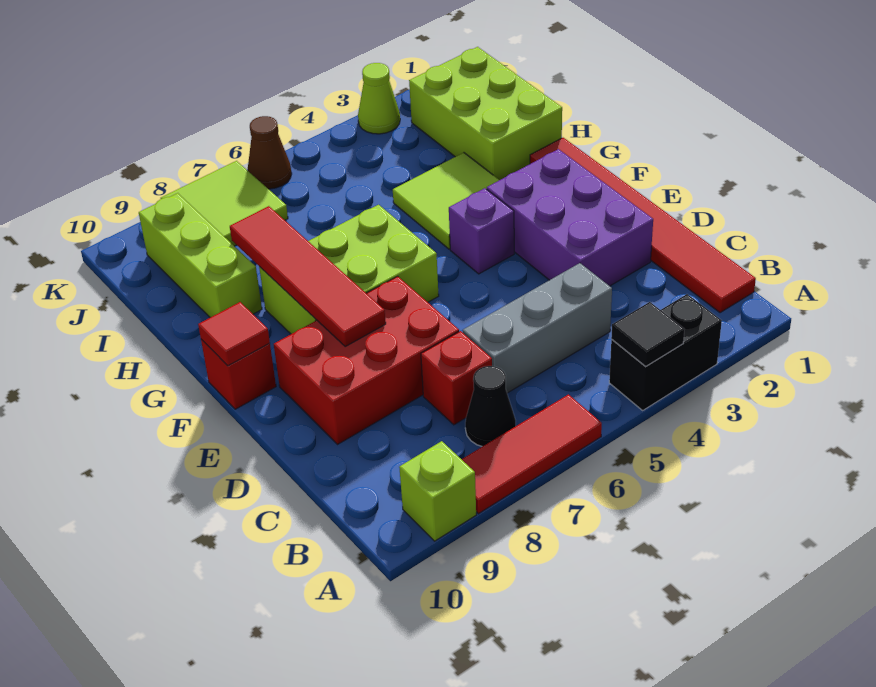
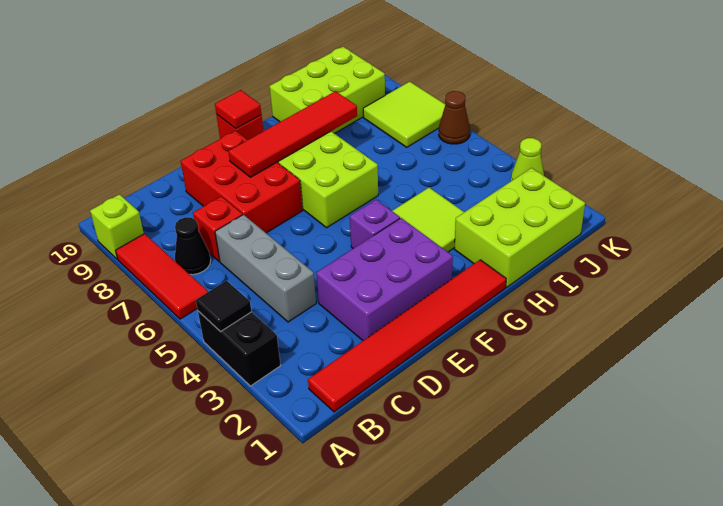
lime 1x3 brick [139,193,262,317] -> lime 2x3 brick [270,47,385,134]

